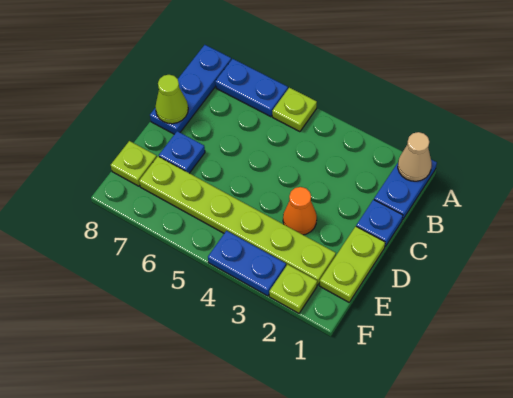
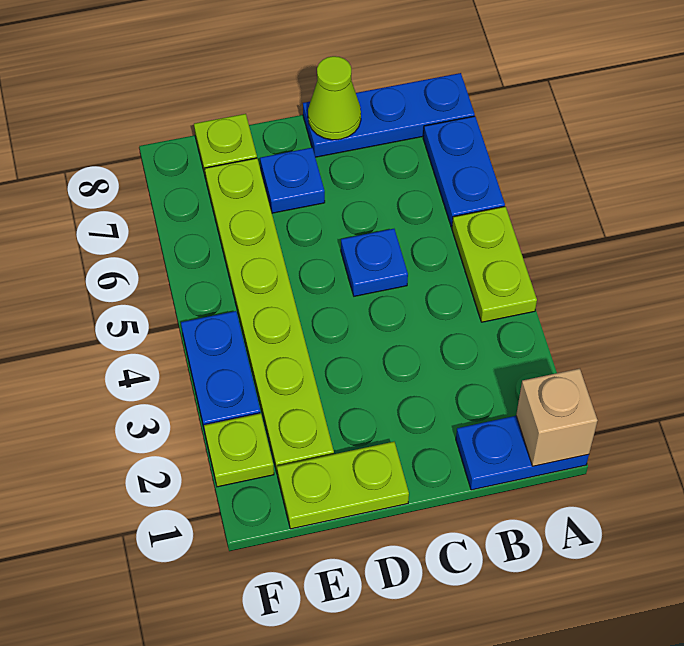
tan 1x1 cone [398,132,432,181] -> tan 1x1 brick [516,369,598,466]
lime 1x1 plate [272,88,317,132] -> lime 1x2 plate [452,206,537,322]
blue 1x1 plate [356,200,403,247] -> blue 1x1 plate moved to [341,229,408,296]
orange 1x1 cone [283,187,317,235] -> none

